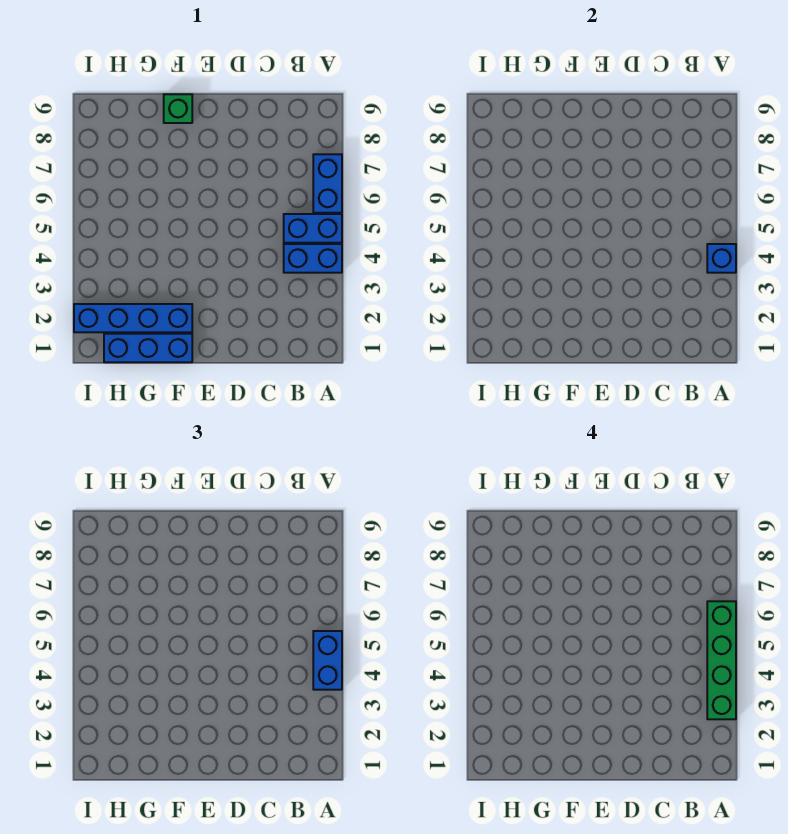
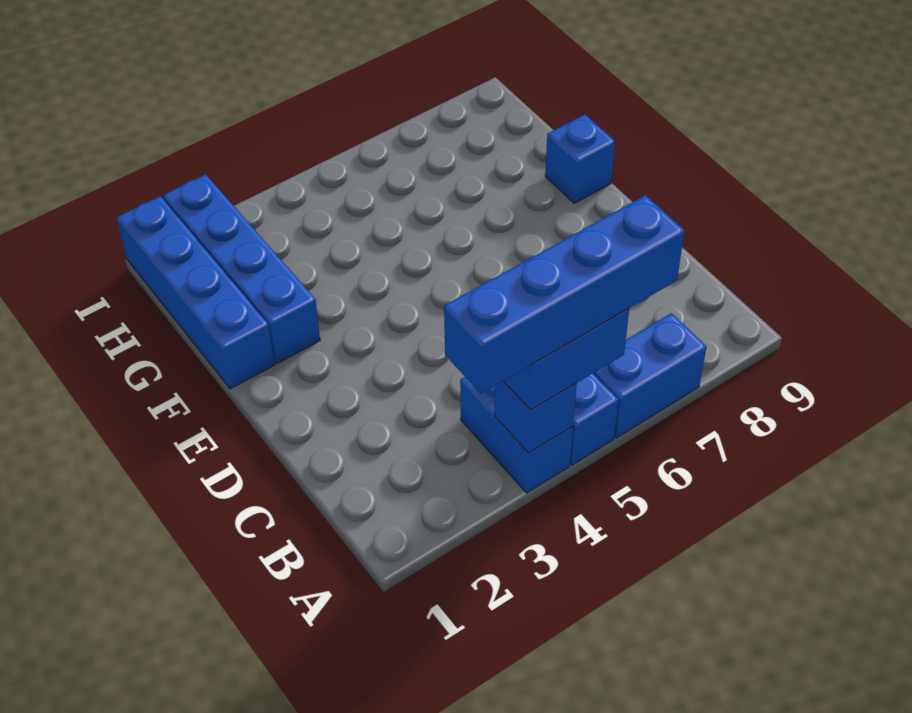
green 1x4 brick [707,601,736,719] -> blue 1x4 brick [444,195,684,394]
blue 1x3 brick [104,334,192,362] -> blue 1x4 brick [117,196,275,389]
green 1x1 brick [164,94,192,123] -> blue 1x1 brick [545,115,615,203]

